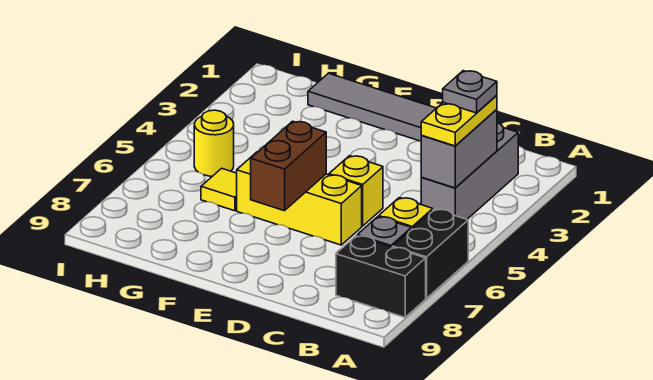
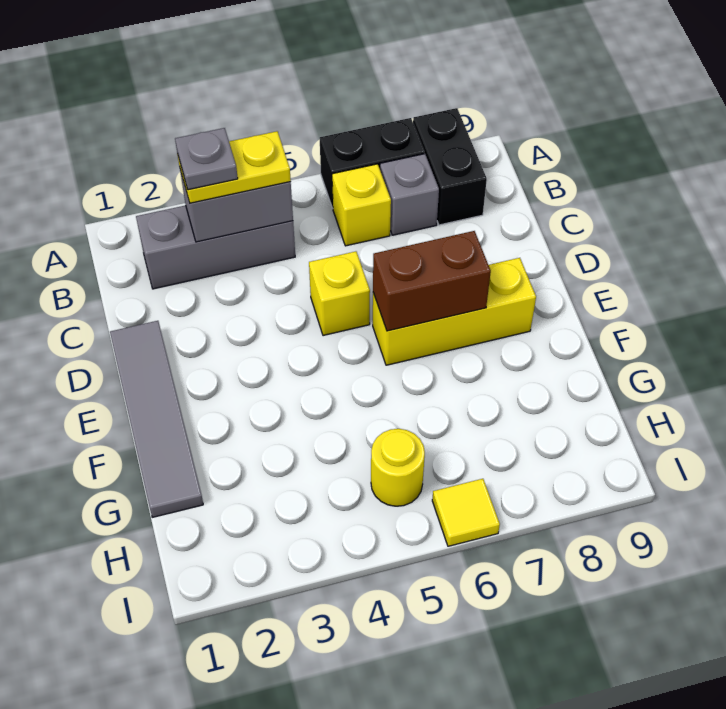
yellow 1x3 brick [237,152,362,245] -> yellow 1x3 brick turned to [373,258,536,365]
yellow 1x1 tile [201,168,237,211] -> yellow 1x1 tile moved to [432,479,500,546]

